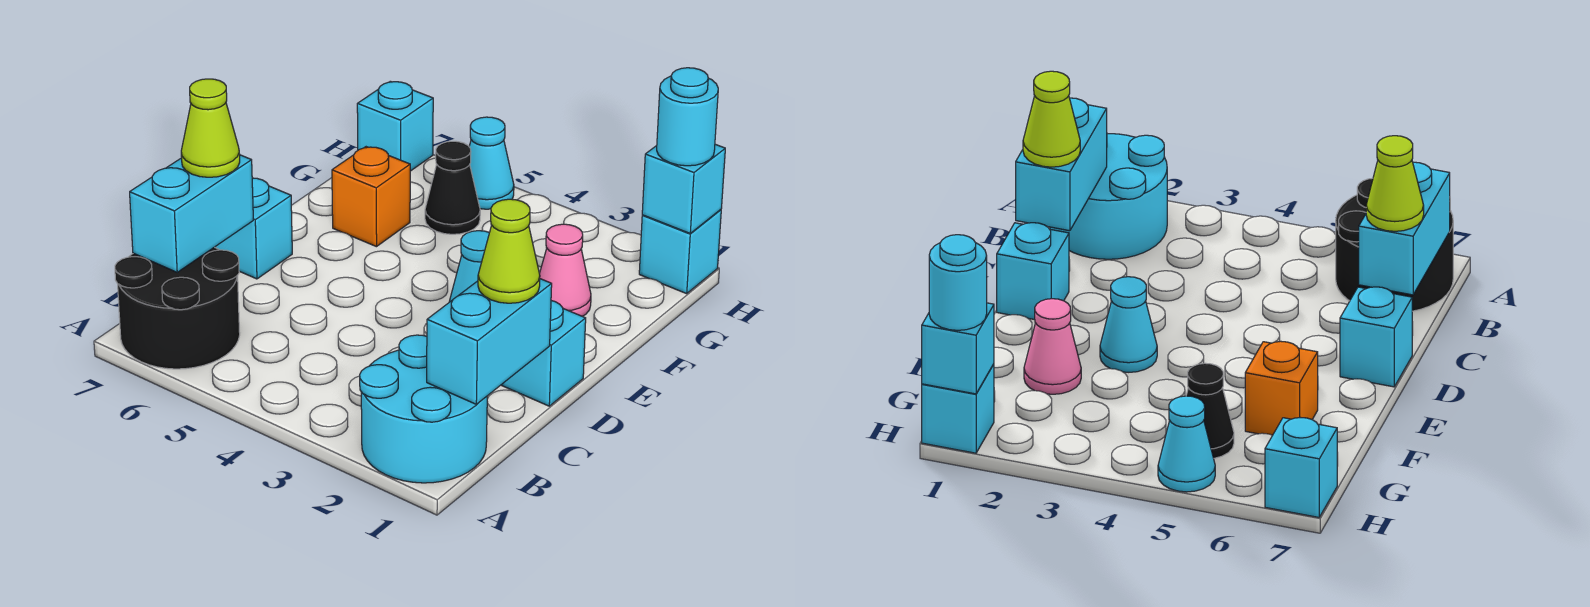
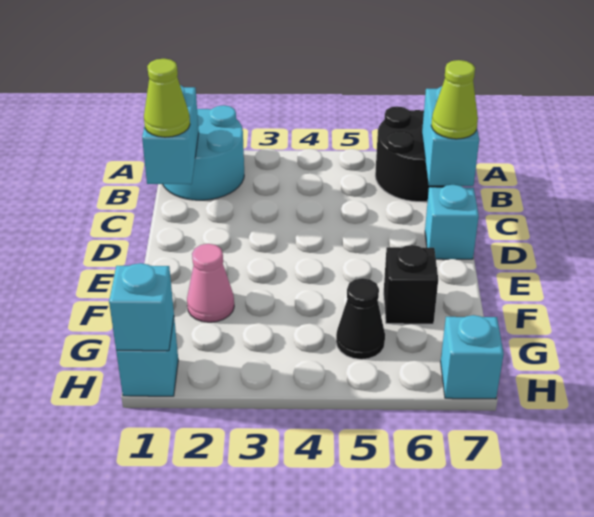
cyan 1x1 brick [501,301,586,406] -> none
cyan 1x1 cone [449,231,489,302] -> none
orange 1x1 brick [332,147,410,247] -> black 1x1 brick [384,245,438,324]
cyan 1x1 round brick [657,68,718,166] -> none
cyan 1x1 cone [469,117,514,209] -> none

